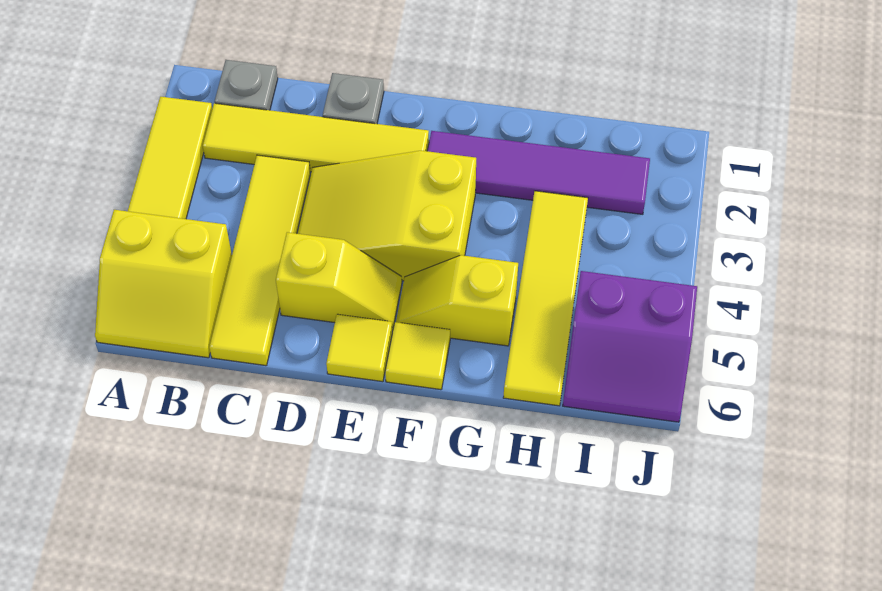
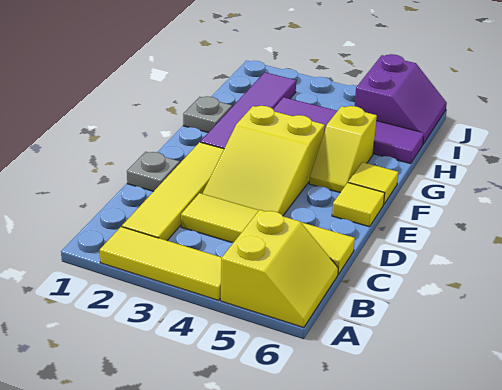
grey 1x1 plate [215,60,278,110] -> grey 1x1 plate moved to [183,96,232,132]
yellow 1x2 slope [276,232,402,330] -> none
yellow 1x4 tile [503,191,588,406] -> purple 1x4 tile [273,97,424,164]

